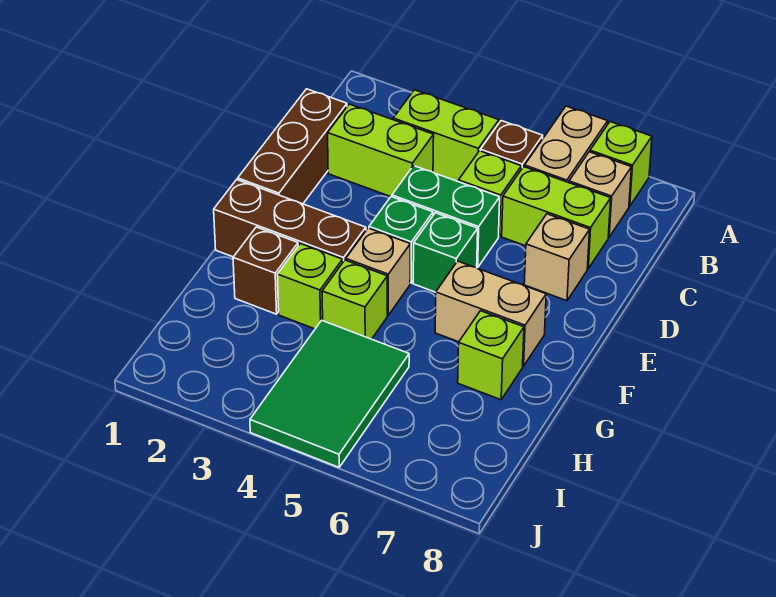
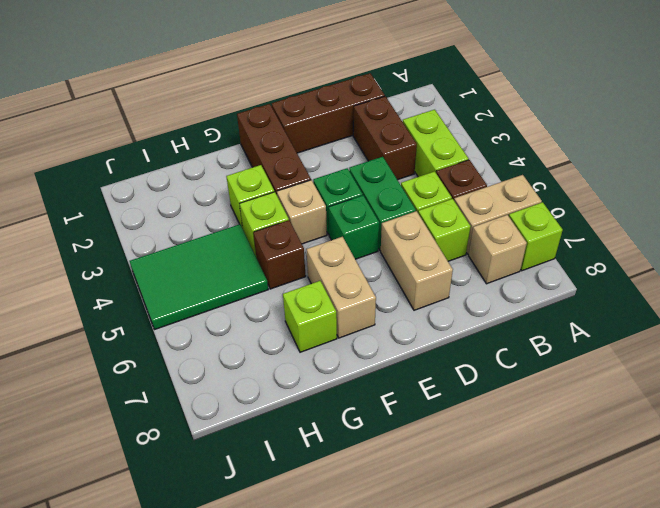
lime 1x2 brick [328,104,434,197] -> brown 1x2 brick [353,96,417,180]
lime 1x2 brick [502,167,611,269] -> lime 1x1 brick [418,199,471,261]
tan 1x1 brick [524,214,590,301] -> tan 1x2 brick [381,211,453,310]
brown 1x1 brick [233,227,298,314] -> brown 1x1 brick moved to [253,220,306,289]

